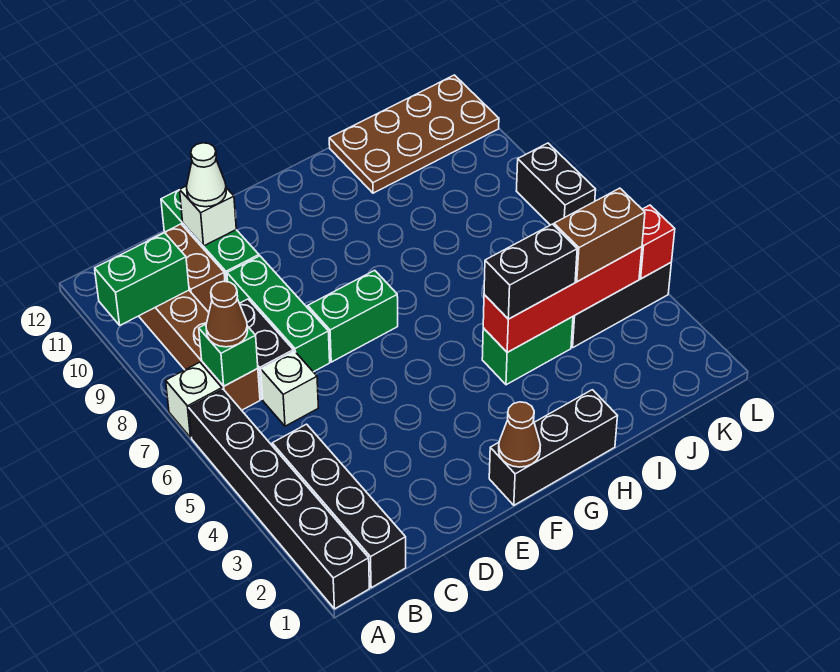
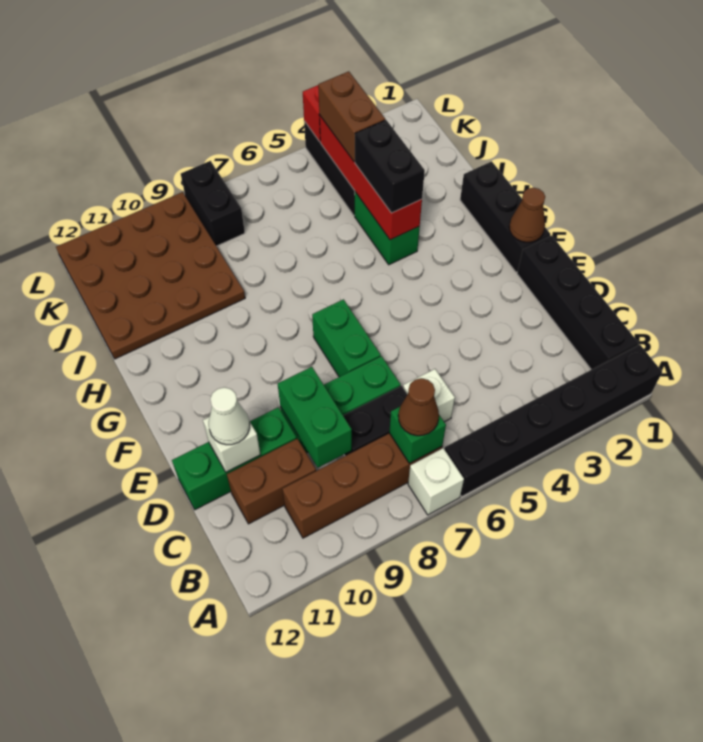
green 1x2 brick [95,233,189,325] -> green 1x2 brick moved to [278,367,352,468]
black 1x4 brick [272,424,406,588] -> black 1x4 brick turned to [517,235,638,370]
brown 2x4 plate [329,75,499,193] -> brown 4x4 plate [56,192,245,359]
black 1x2 brick [516,143,596,225] -> black 1x2 brick turned to [181,161,245,246]

